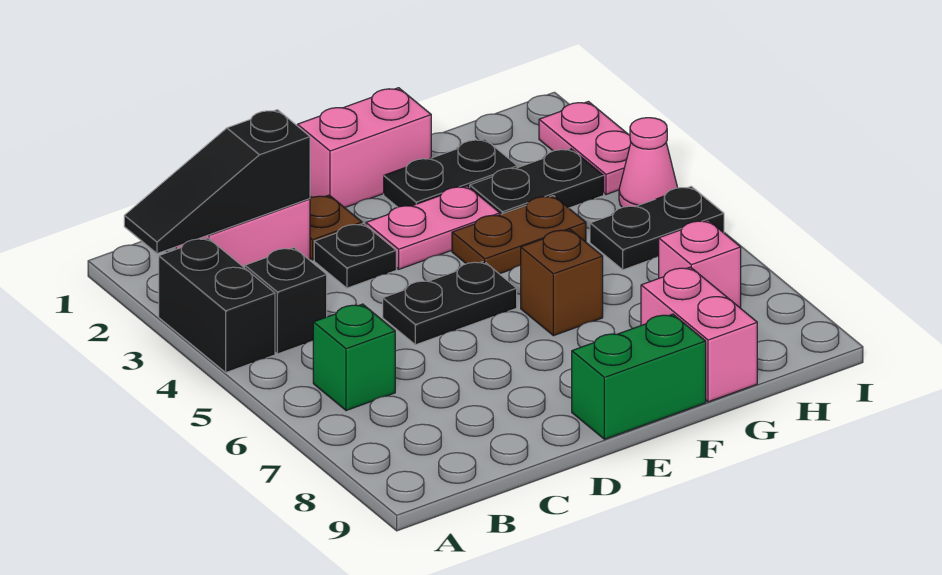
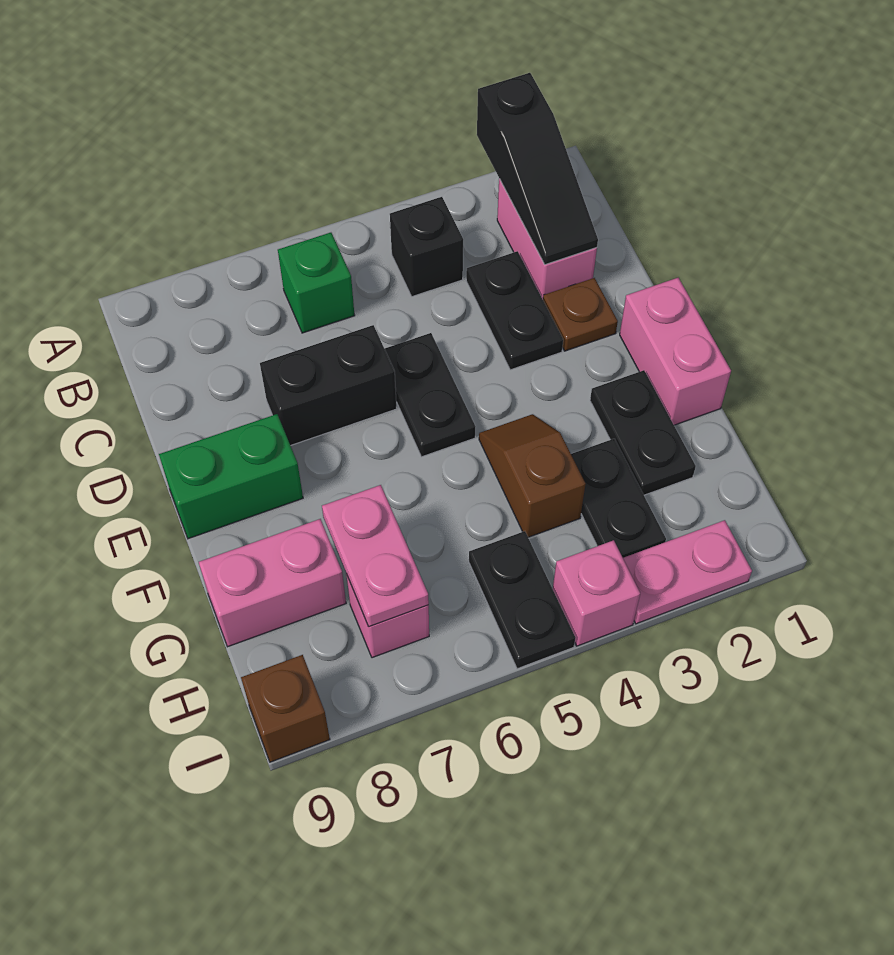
black 1x3 slope [124,110,310,254] -> black 1x3 slope turned to [477,73,598,265]
black 1x2 brick [159,238,275,372] -> black 1x2 brick moved to [260,325,397,446]
black 1x1 plate [314,223,396,288] -> black 1x2 plate [466,251,563,370]
pink 1x2 plate [366,186,500,269] -> pink 1x2 plate moved to [322,485,429,627]
green 1x2 brick [572,314,706,439] -> green 1x2 brick turned to [159,414,303,539]
brown 1x2 plate [452,196,586,274] -> brown 1x2 slope [479,414,585,537]
brown 1x1 brick [521,229,603,336] -> brown 1x1 brick moved to [241,655,330,762]
pink 1x1 cone [619,118,677,207] -> pink 1x1 brick [553,540,640,646]

